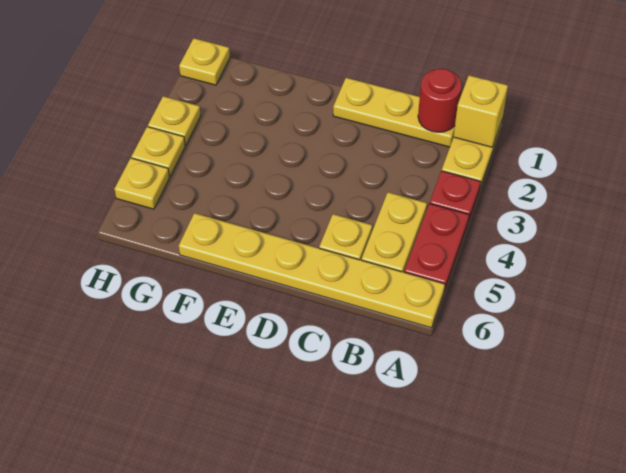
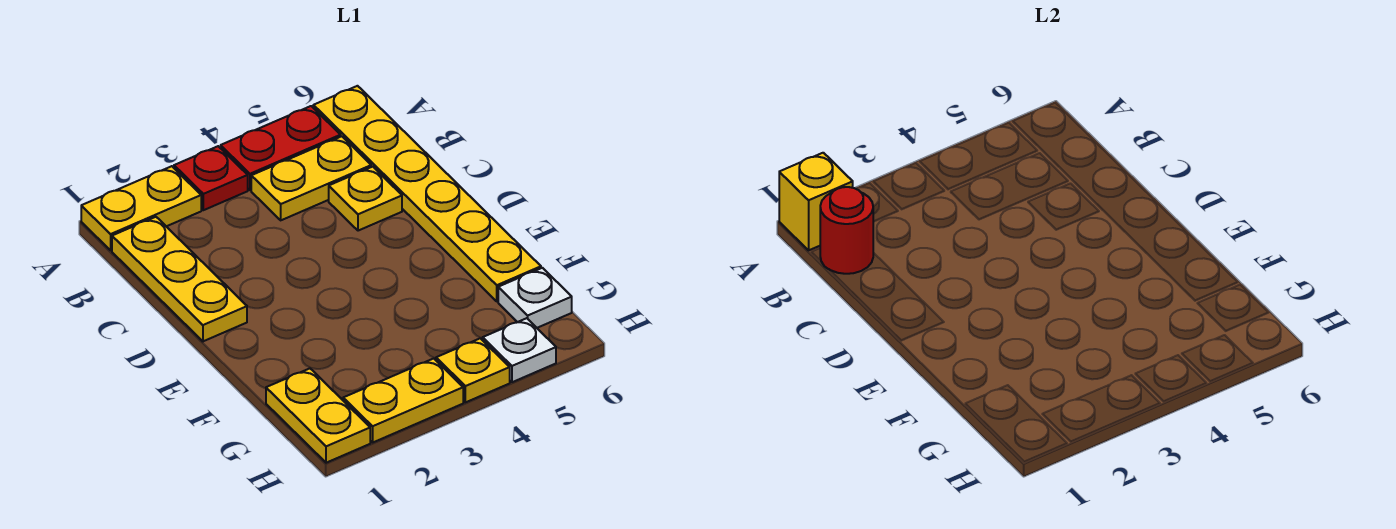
none -> white 1x1 plate [498,268,572,328]
yellow 1x1 plate [179,38,230,85] -> yellow 1x2 plate [266,369,370,463]
yellow 1x1 plate [148,96,201,145] -> yellow 1x2 plate [343,359,463,442]
yellow 1x1 plate [115,158,169,209] -> white 1x1 plate [483,318,556,382]

